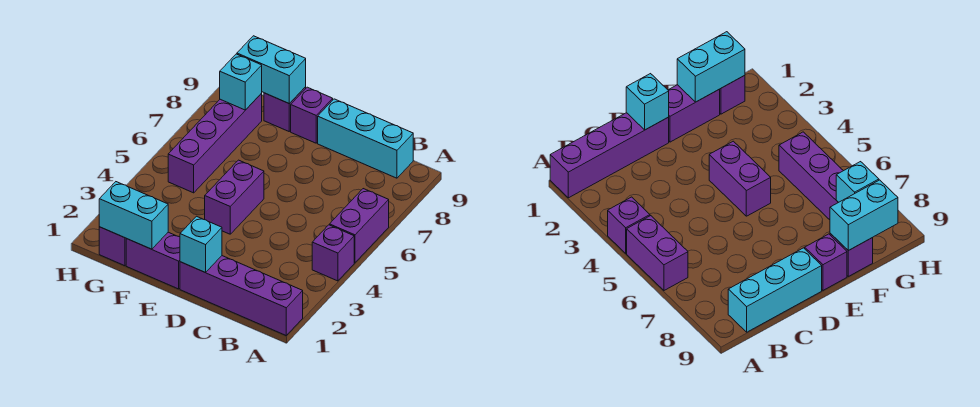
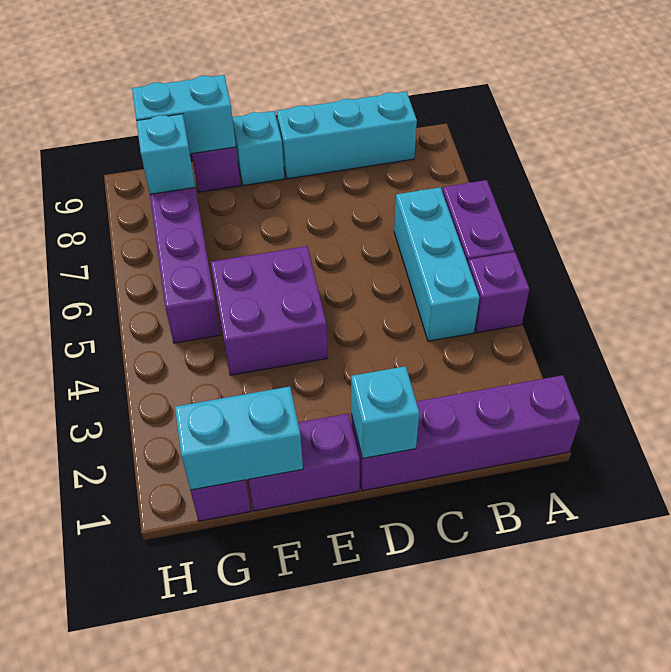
none -> cyan 1x3 brick [394,187,480,341]
purple 1x2 brick [205,160,264,234] -> purple 2x2 brick [211,246,328,375]
purple 1x1 brick [291,87,333,143] -> cyan 1x1 brick [232,111,285,186]

